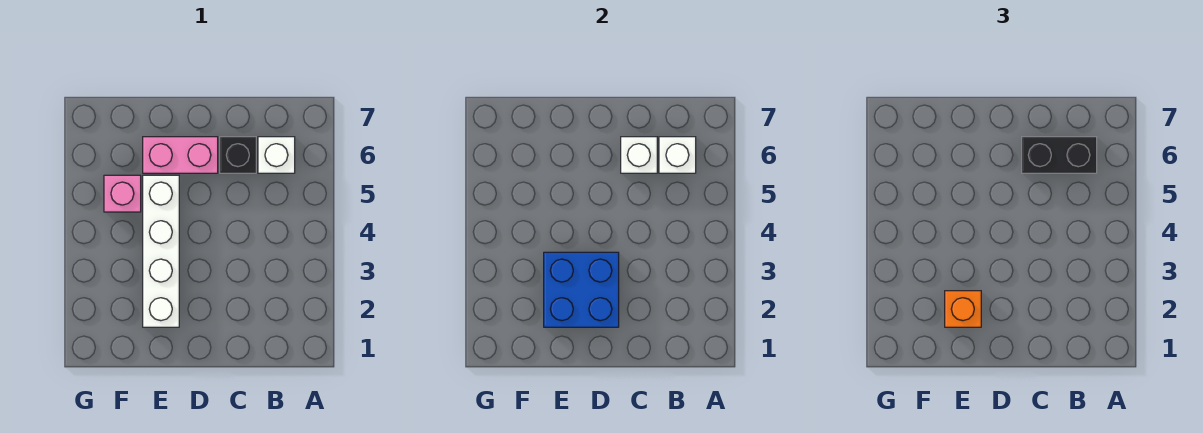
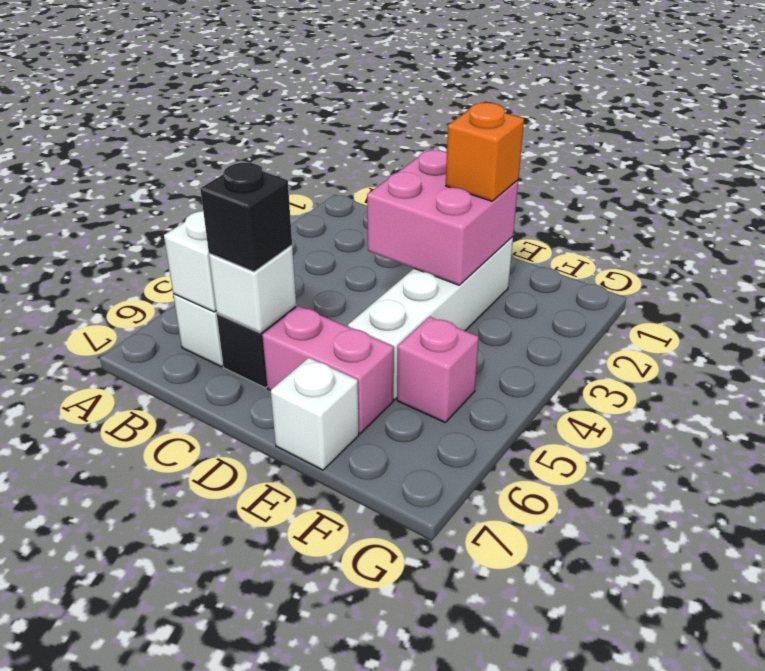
black 1x2 brick [1022,137,1097,173] -> black 1x1 brick [200,163,292,272]
blue 2x2 brick [544,252,619,327] -> pink 2x2 brick [367,150,518,285]
none -> white 1x1 brick [271,358,359,470]

